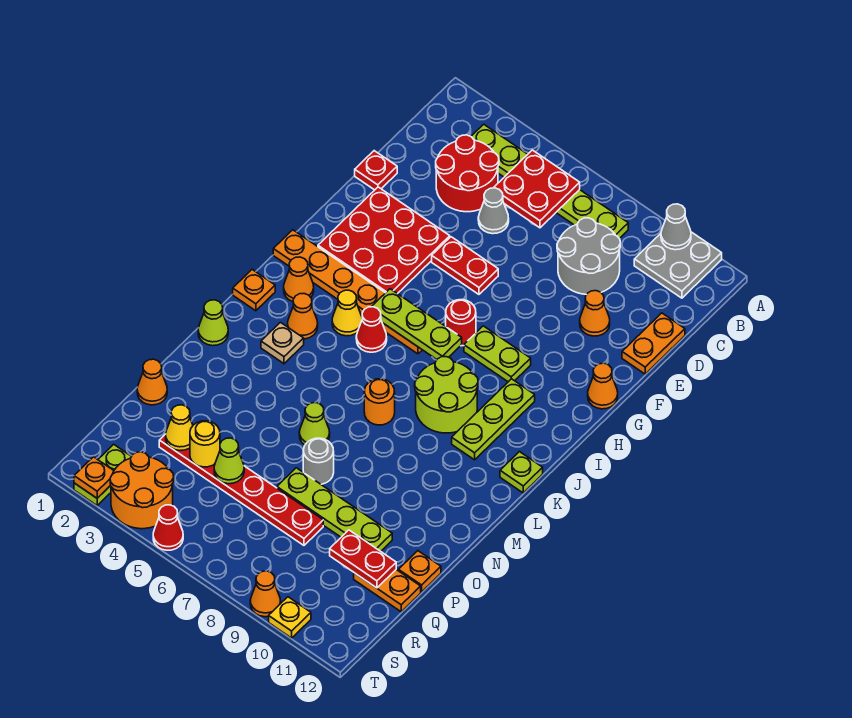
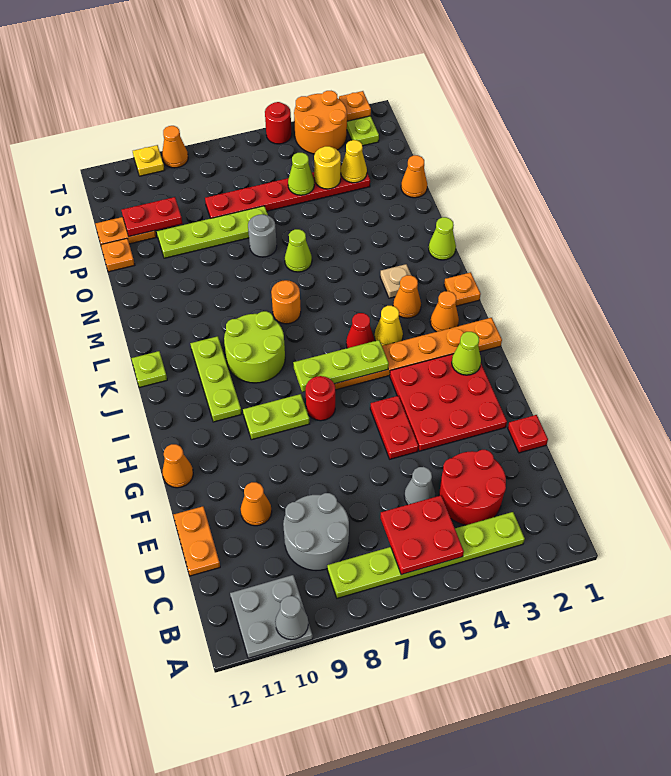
red 1x2 plate [432,237,498,294] -> red 1x2 plate turned to [370,396,418,459]
none -> lime 1x1 cone [452,332,481,375]
red 1x1 cone [153,505,183,550] -> red 1x1 round brick [265,102,292,144]

